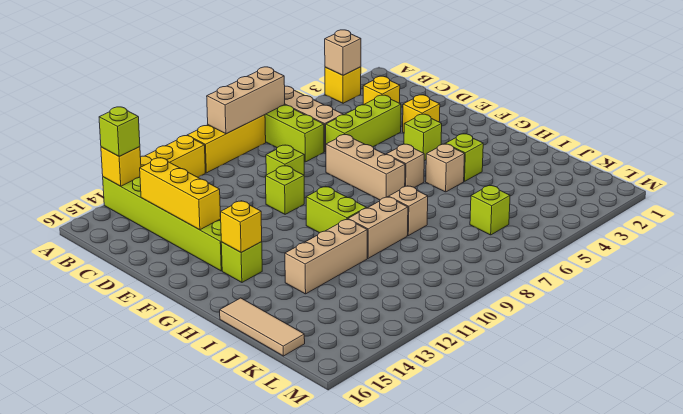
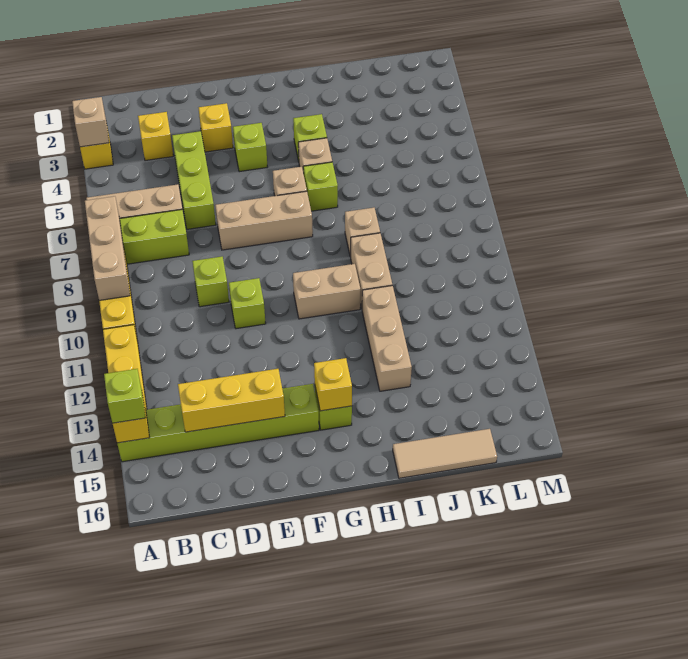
lime 1x2 brick [306,186,366,233] -> tan 1x2 brick [293,264,361,319]
lime 1x1 brick [470,185,510,235] -> lime 1x1 brick moved to [303,162,338,211]

